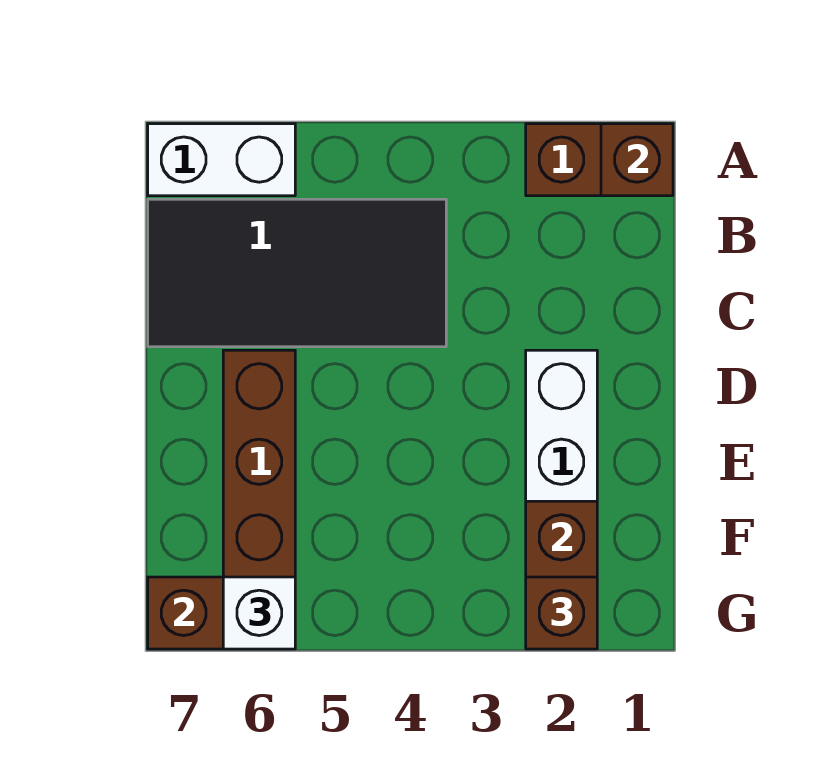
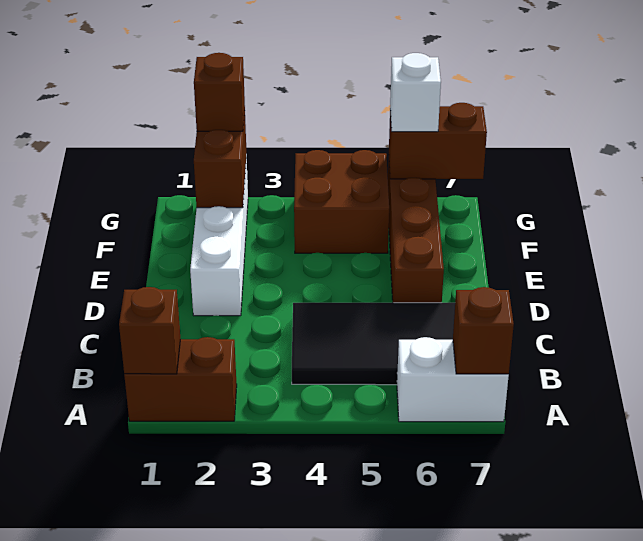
none -> brown 1x1 brick [453,287,514,374]
none -> brown 2x2 brick [294,150,389,253]

